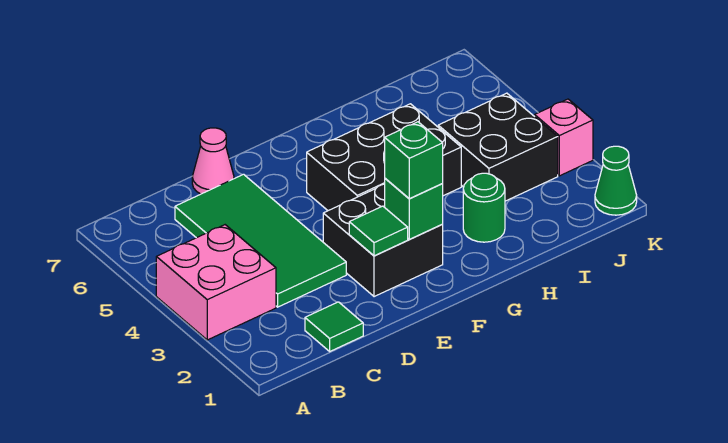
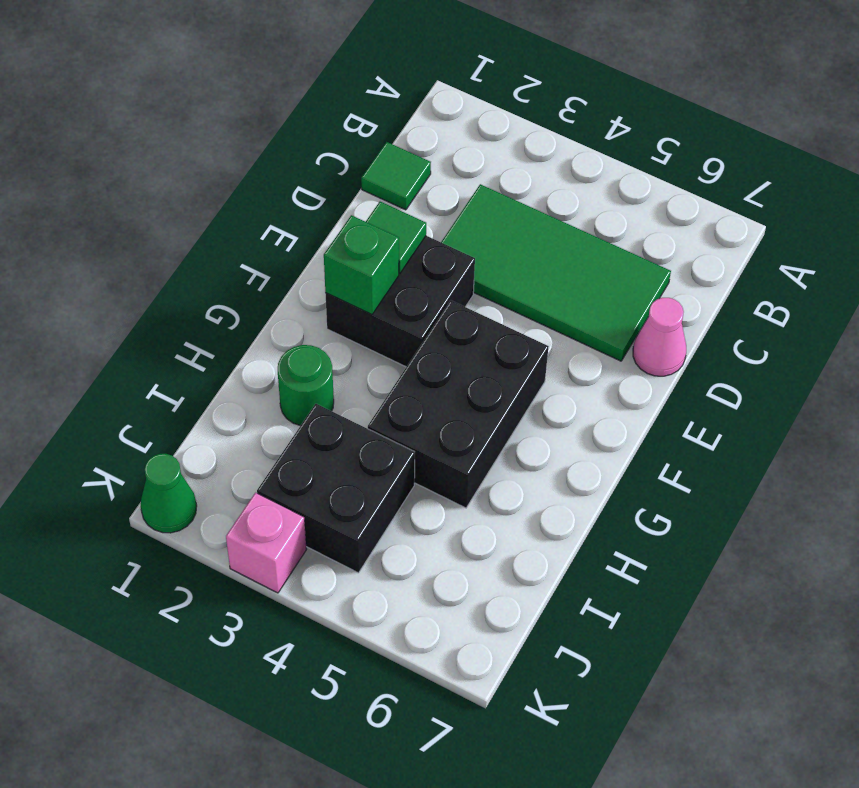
pink 2x2 brick [156,225,276,340] -> none
green 1x1 brick [385,122,443,199] -> none

